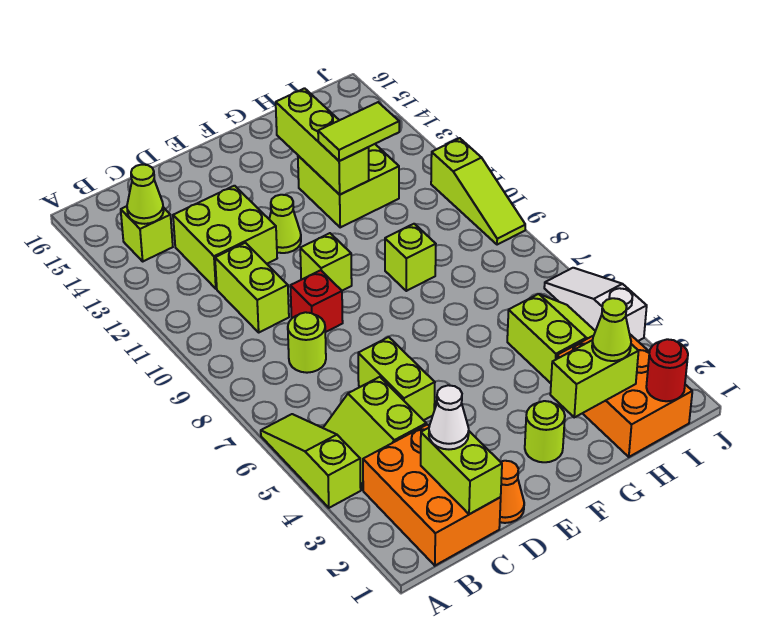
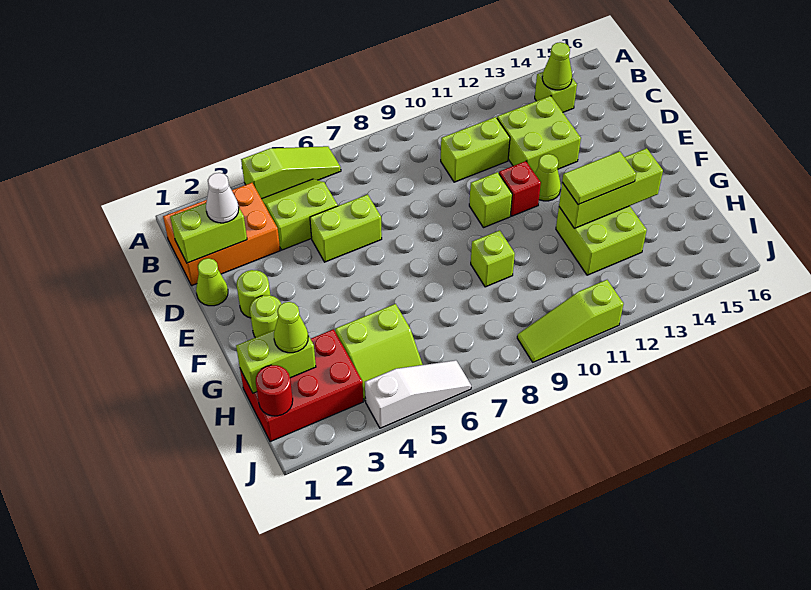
lime 1x1 round brick [288,312,326,373] -> lime 1x1 round brick moved to [237,270,270,318]
orange 1x1 cone [500,461,524,523] -> lime 1x1 cone [196,258,228,306]
red 1x1 brick [290,270,343,332] -> red 1x1 brick moved to [499,161,541,216]
lime 1x2 brick [550,340,639,417] -> lime 1x2 brick turned to [236,330,316,393]
lime 1x2 tile [318,102,399,161] -> lime 1x2 tile turned to [562,151,636,205]
orange 2x3 brick [557,335,692,457] -> red 2x3 brick [240,329,363,442]

